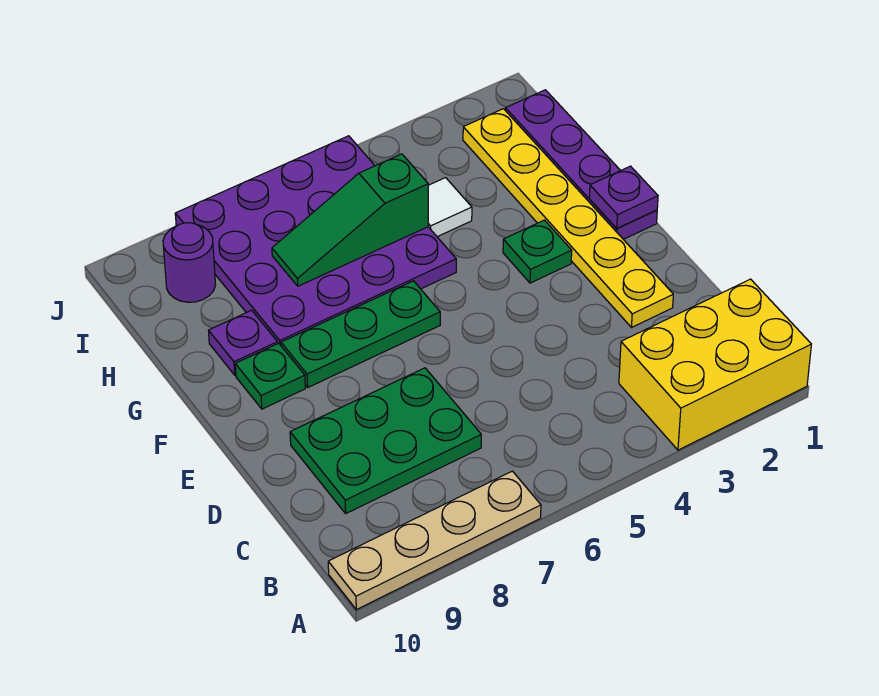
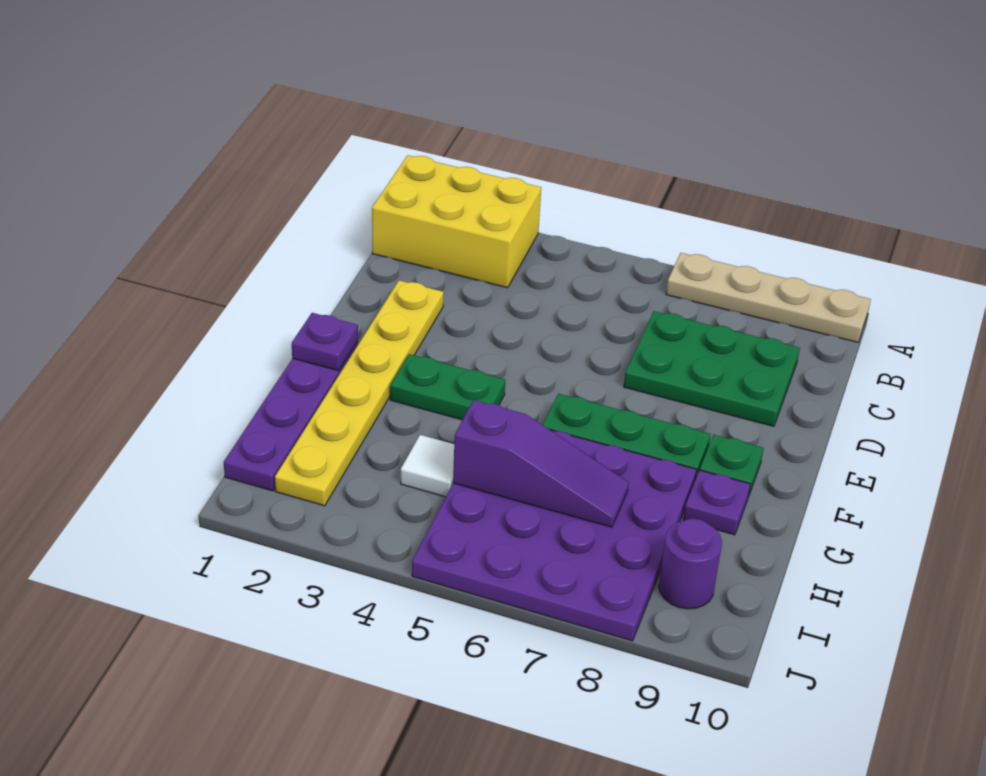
green 1x1 plate [503,220,572,283] -> green 1x2 plate [390,354,505,420]
green 1x3 slope [272,154,428,286] -> purple 1x3 slope [453,400,629,527]

